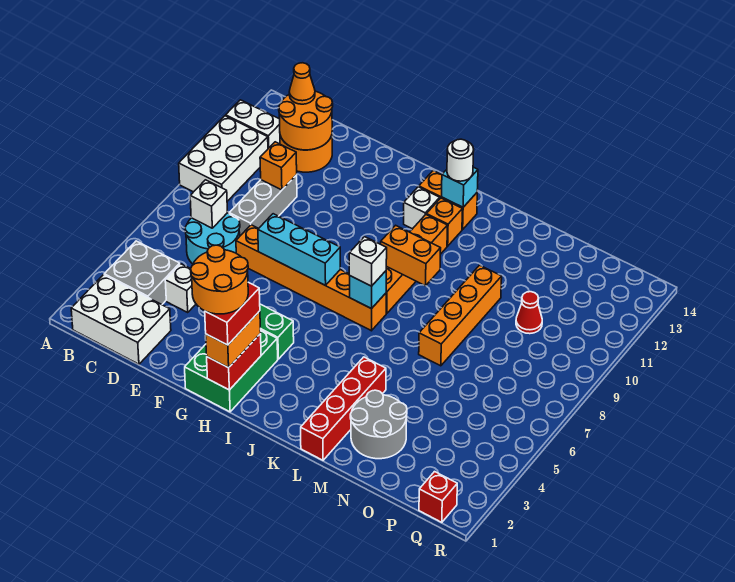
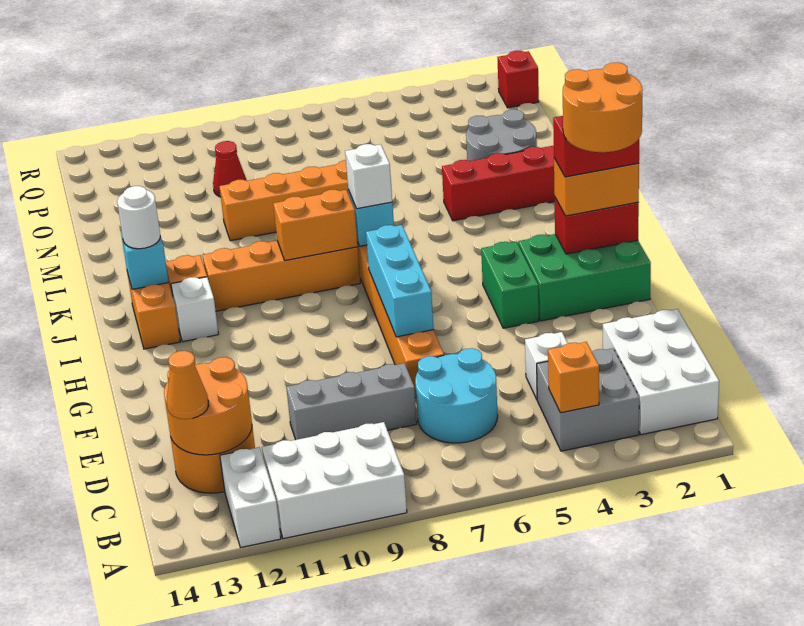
white 1x1 brick [190,180,228,228] -> none
orange 1x1 brick [260,142,297,190] -> orange 1x1 brick moved to [548,342,599,413]
orange 1x2 brick [381,225,441,286] -> orange 1x2 brick turned to [273,190,358,260]

